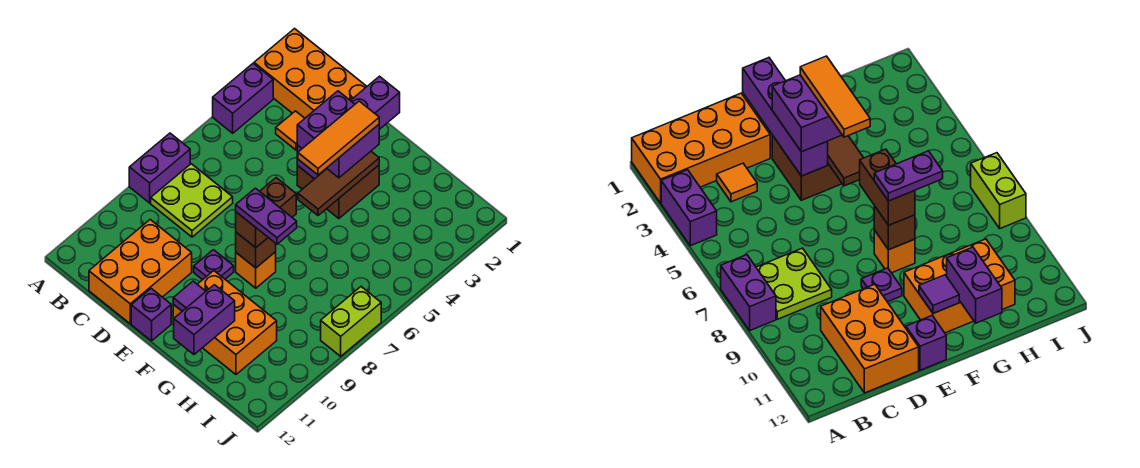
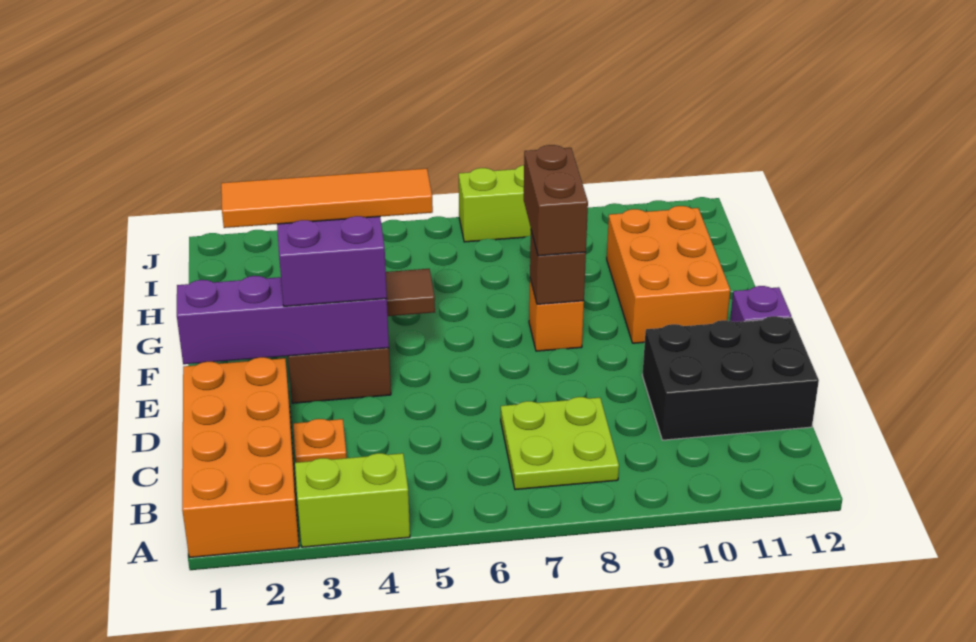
purple 1x2 brick [213,64,273,133] -> lime 1x2 brick [295,453,410,547]
purple 1x2 brick [129,133,190,203] -> none
orange 1x1 tile [276,111,305,150] -> orange 1x1 plate [293,419,347,463]
orange 2x3 brick [89,220,192,324] -> black 2x3 brick [642,316,819,440]
purple 1x1 plate [194,250,234,280] -> none
orange 1x3 tile [298,101,379,175] -> orange 1x4 tile [221,168,433,228]
brown 1x2 brick [236,178,296,248] -> brown 1x2 brick turned to [524,145,588,256]
purple 1x2 plate [236,188,297,244] -> none
purple 1x1 tile [173,281,206,311] -> none
purple 1x2 brick [174,285,235,354] -> none

